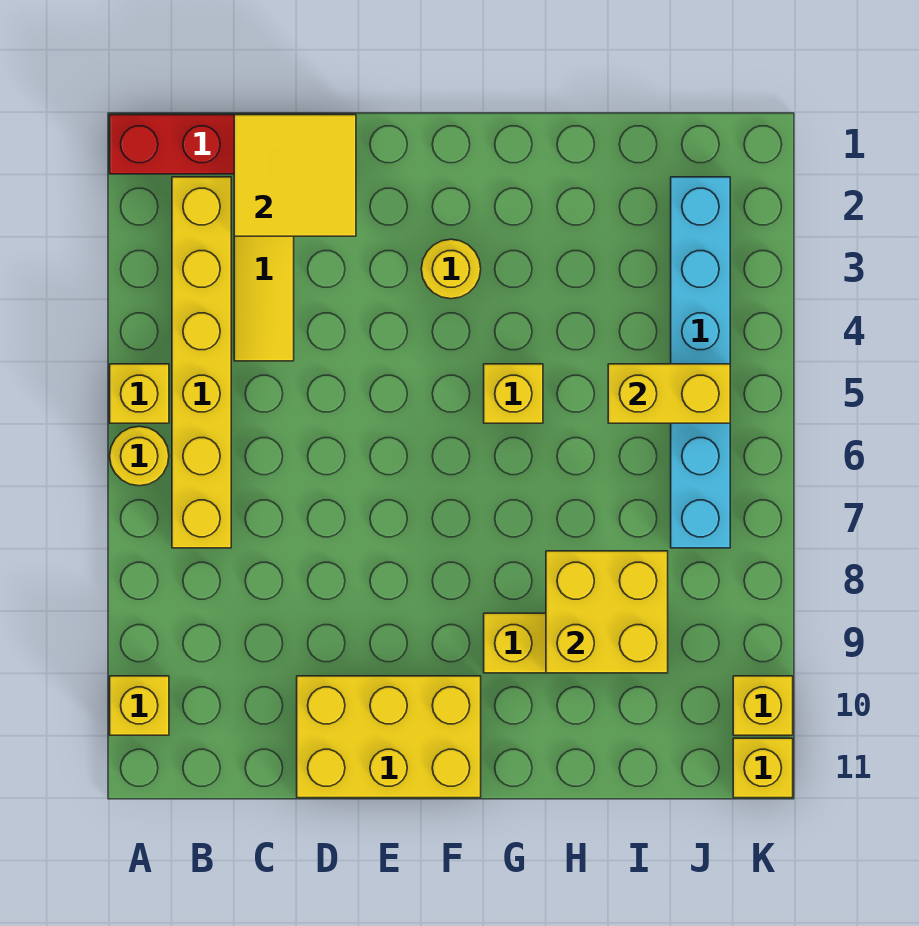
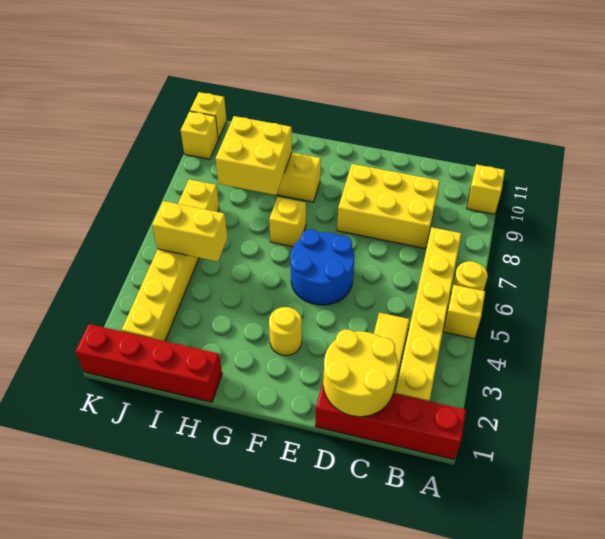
yellow 2x2 tile [234,115,356,236] -> yellow 2x2 round brick [323,330,398,417]
yellow 2x3 brick [297,676,481,798] -> yellow 2x3 brick moved to [337,164,440,248]
none -> blue 2x2 round brick [291,230,354,305]
yellow 1x1 brick [484,364,543,423] -> yellow 1x1 brick moved to [269,197,306,247]
none -> red 1x4 brick [75,324,222,402]
cyan 1x6 brick [671,177,730,548] -> yellow 1x6 brick [122,179,219,341]

